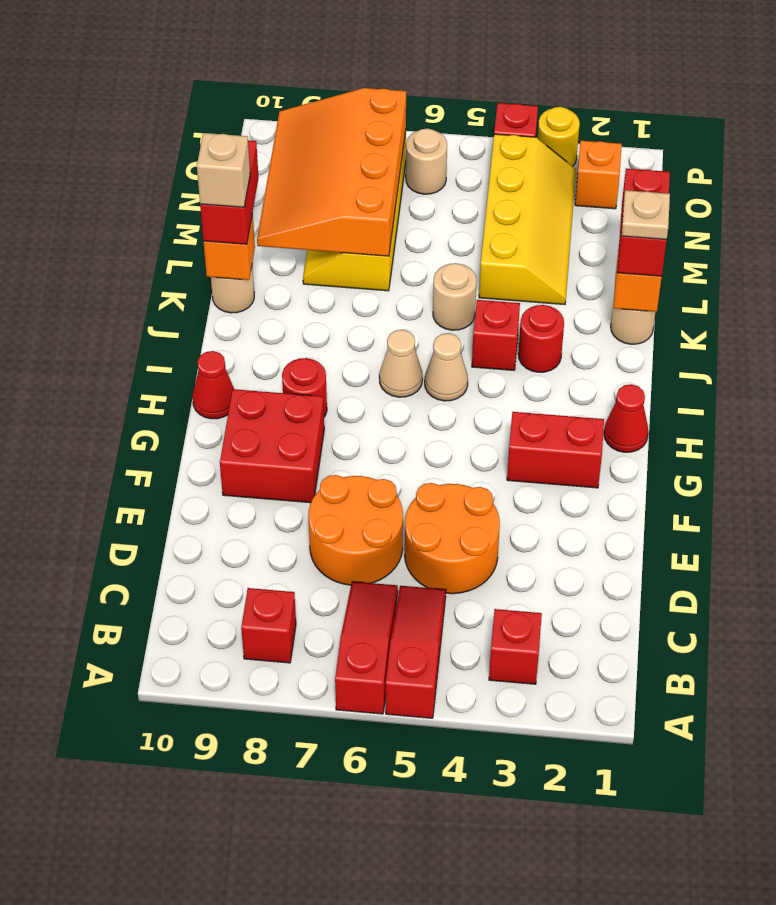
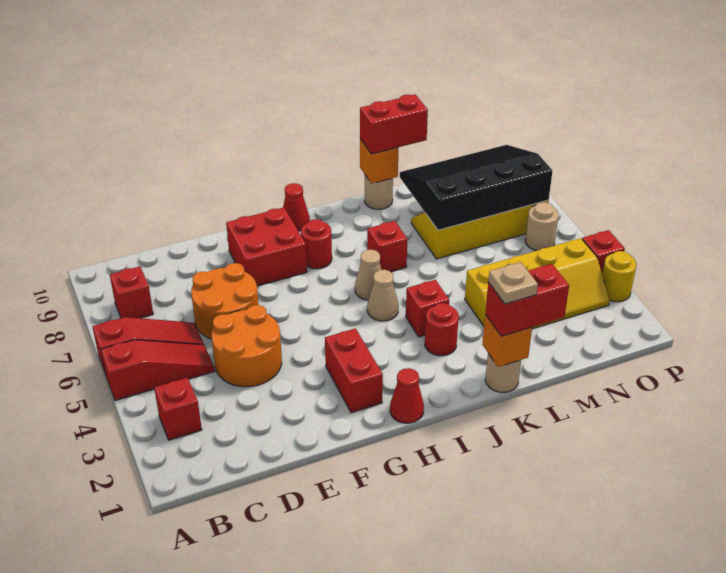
none -> red 1x1 brick [367,221,407,272]
tan 1x1 round brick [433,263,476,330] -> none
tan 1x1 brick [197,133,250,207] -> none
orange 3x4 slope [257,88,406,256] -> black 3x4 slope [400,145,553,230]
orange 1x1 brick [575,141,622,209] -> none

